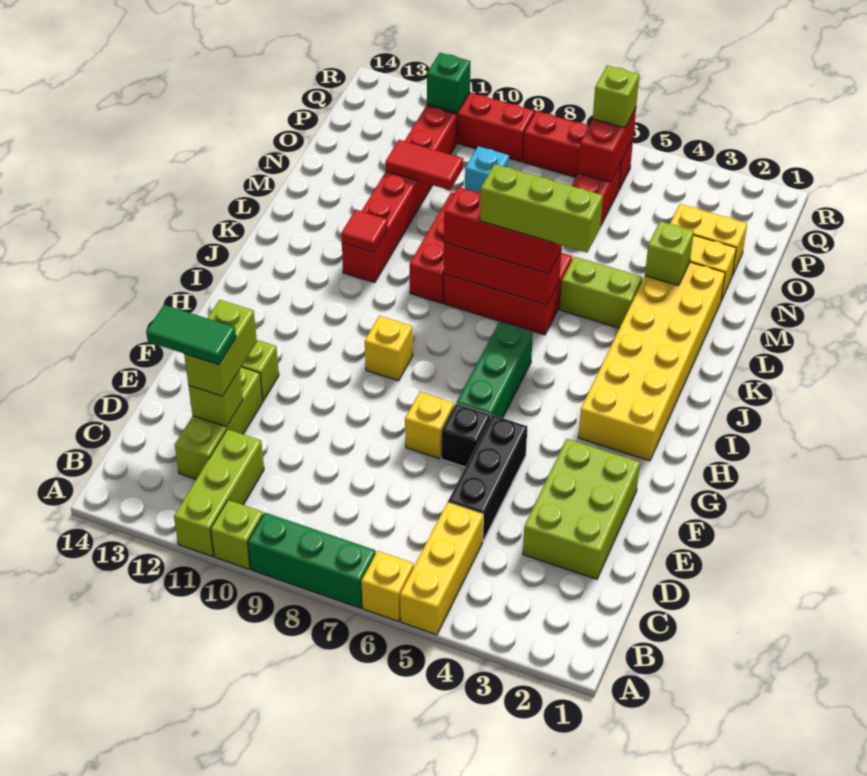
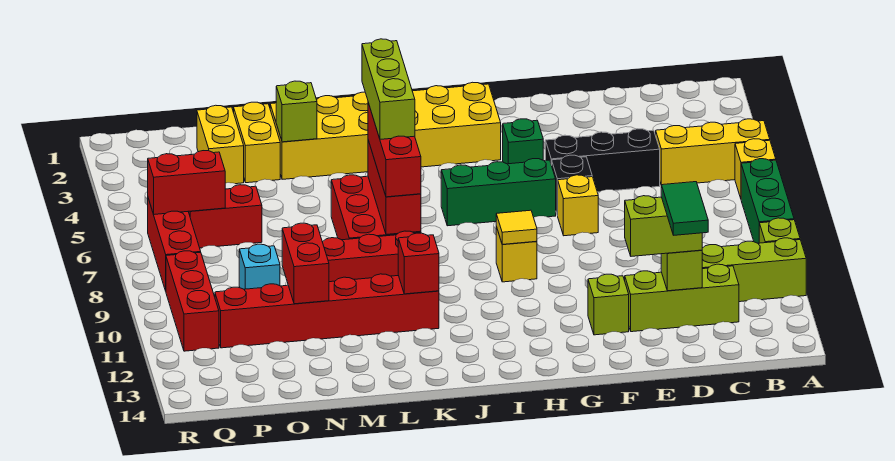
lime 2x3 brick [523,439,640,579] -> none
none -> yellow 1x1 tile [496,210,537,244]
red 1x1 tile [341,210,388,252] -> red 1x1 brick [398,233,439,294]
lime 1x2 brick [560,257,642,328] -> none
red 1x2 tile [385,140,463,190] -> red 1x2 brick [282,223,329,304]
lime 1x1 brick [593,66,639,128] -> none
green 1x1 brick [427,53,471,113] -> green 1x1 brick moved to [503,119,543,164]

